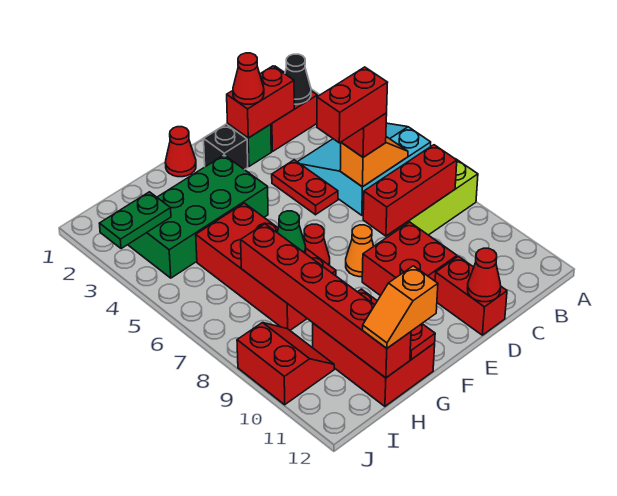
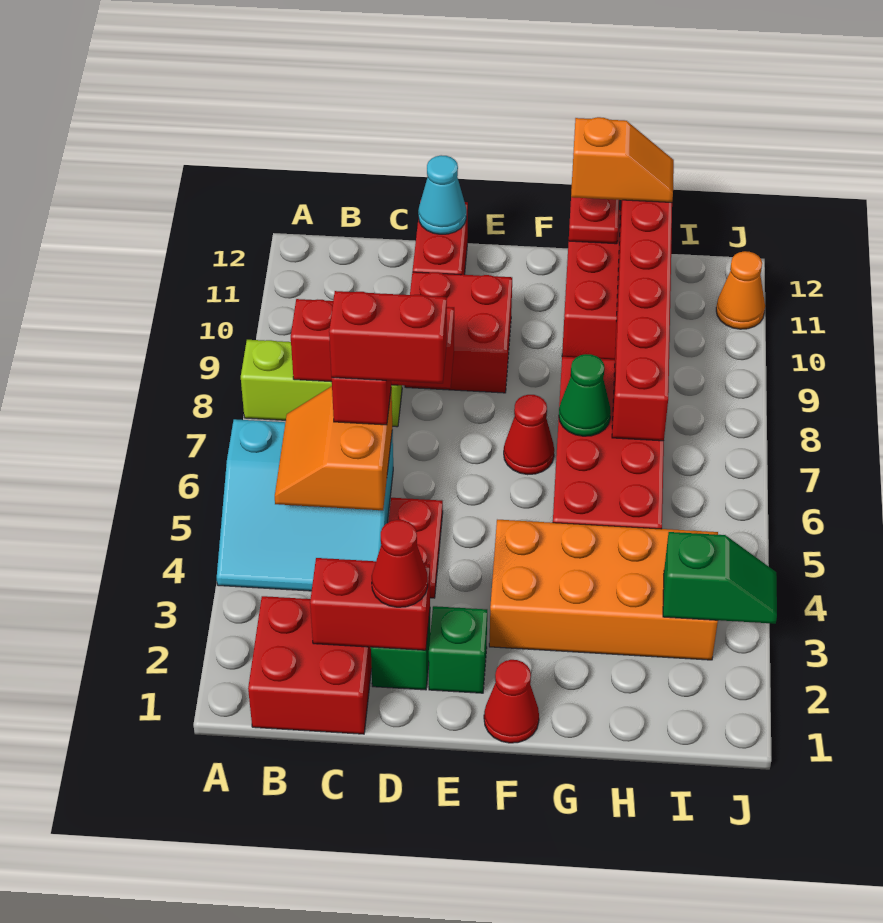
black 1x1 cone [285,54,311,104] -> none
orange 1x2 slope [340,137,408,187] -> orange 2x2 slope [275,386,392,510]
red 1x1 cone [468,248,501,302] -> cyan 1x1 cone [418,155,466,234]
black 1x1 brick [204,124,248,170] -> green 1x1 brick [429,606,487,693]
orange 1x1 cone [346,225,374,277] -> orange 1x1 cone moved to [716,251,765,329]
green 2x4 brick [128,155,268,278] -> orange 2x4 brick [489,520,718,660]
green 1x2 plate [99,192,171,249] -> green 1x2 slope [663,532,777,624]
red 2x2 slope [237,323,334,405] -> none

